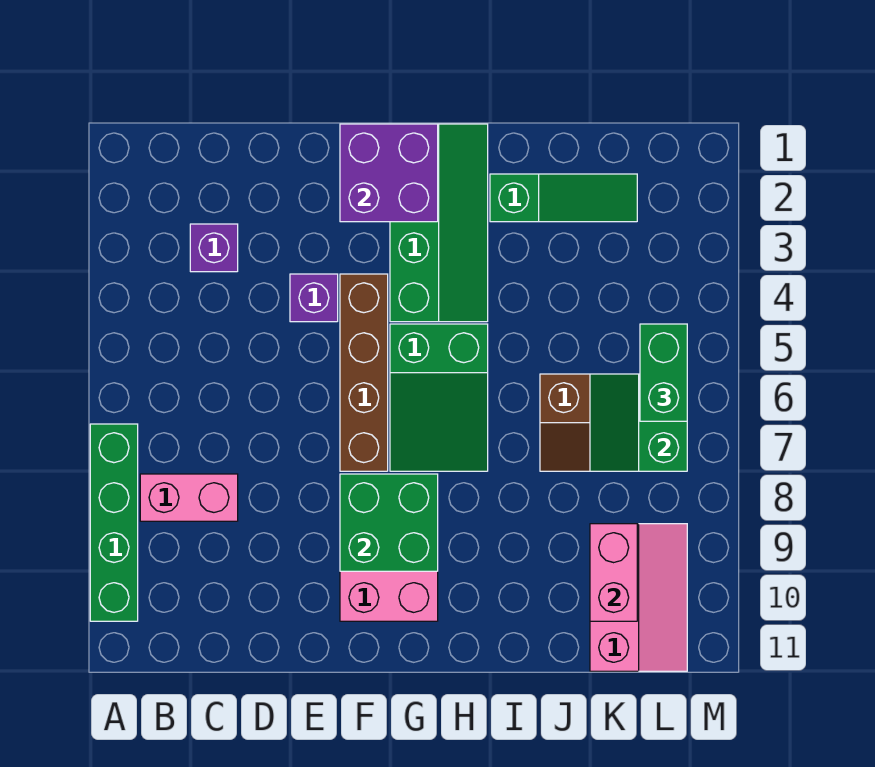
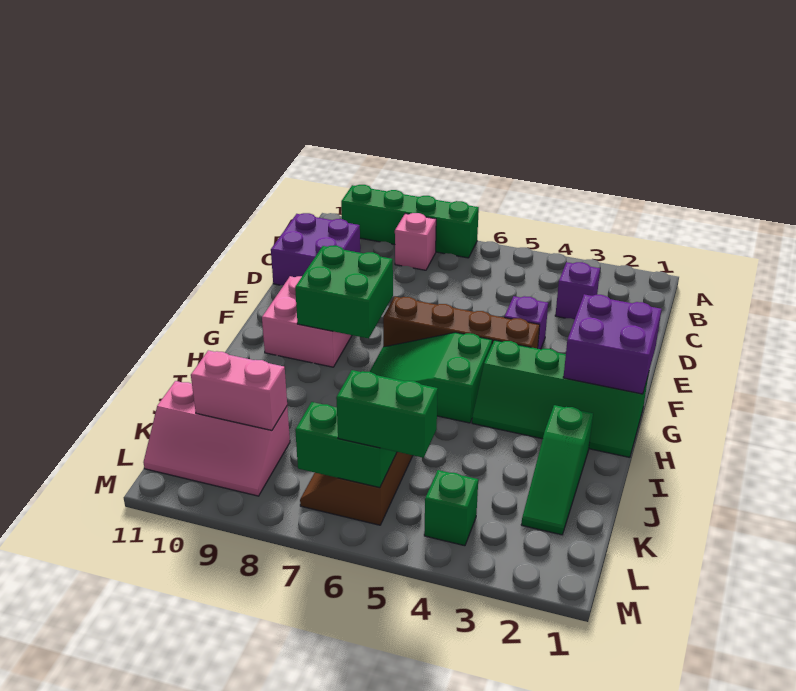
pink 1x2 brick [140,474,238,521] -> pink 1x1 brick [395,213,436,270]
none -> purple 2x2 brick [271,213,360,285]
none -> green 1x1 brick [424,470,478,546]

